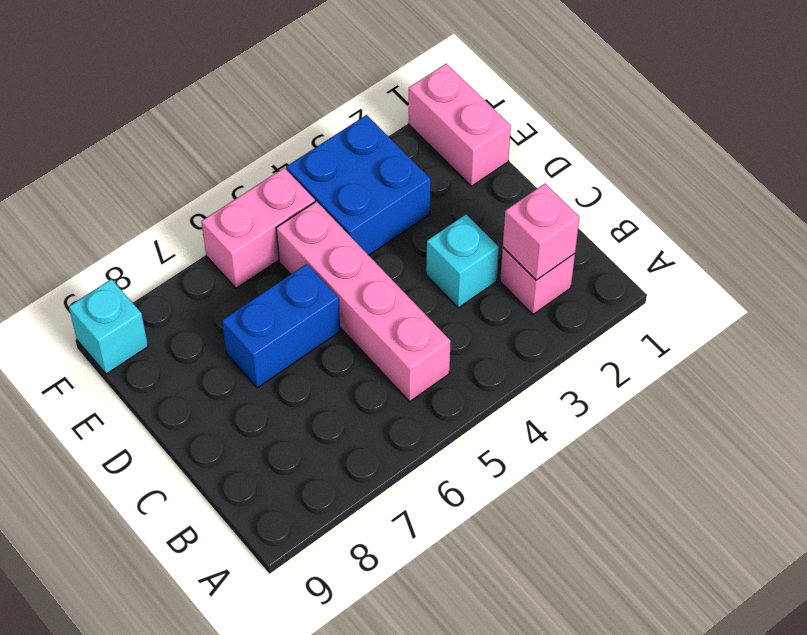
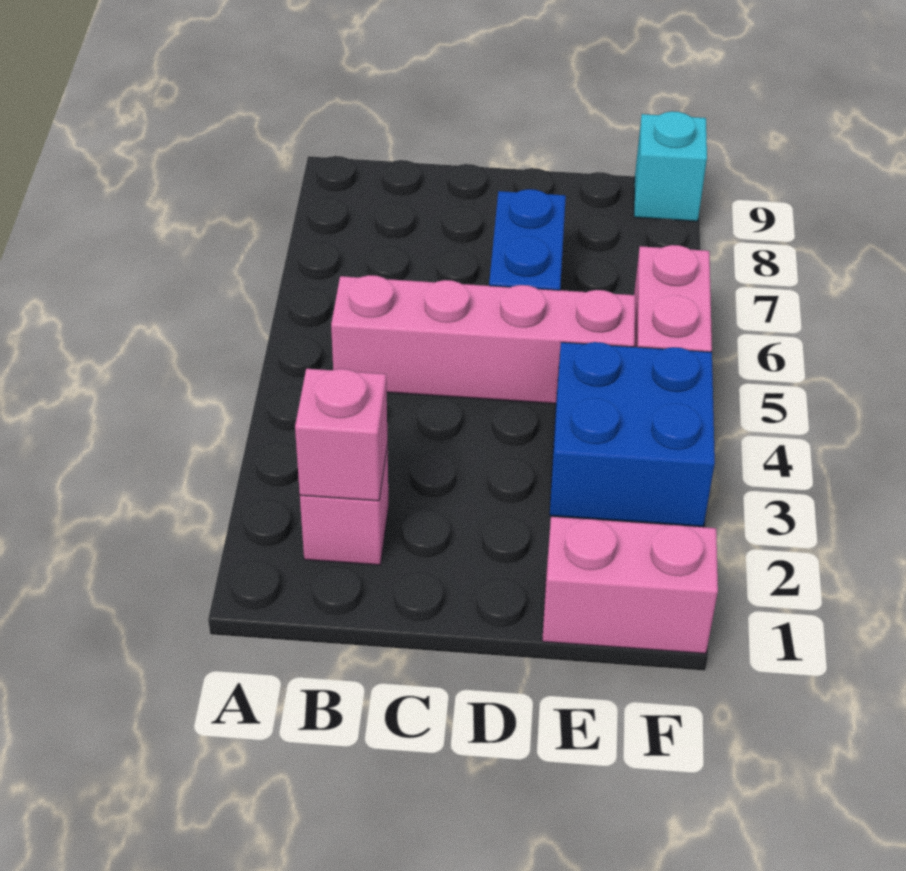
cyan 1x1 brick [426,214,499,308] -> none

